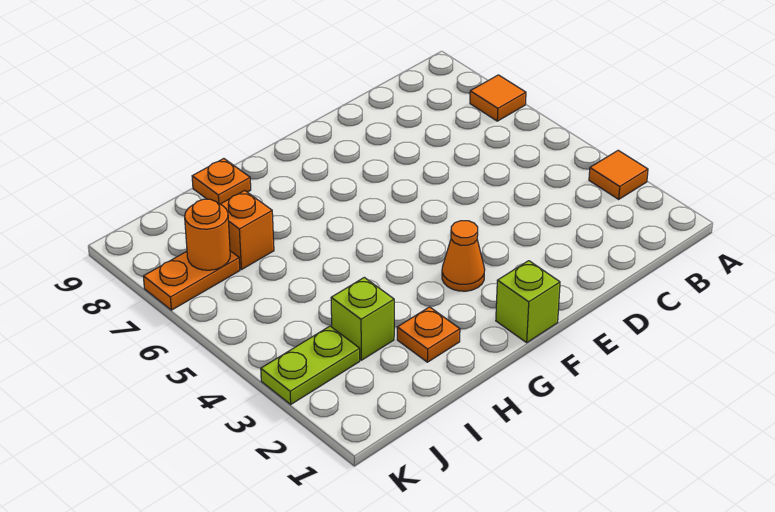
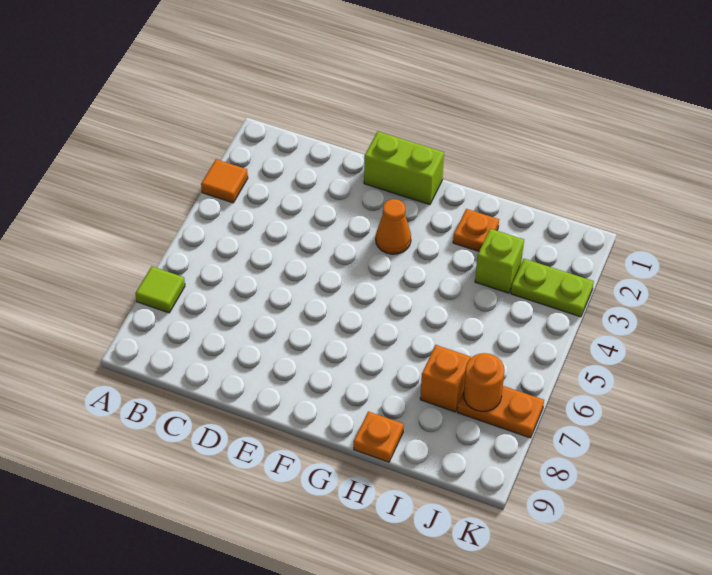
orange 1x1 tile [470,75,526,121] -> lime 1x1 tile [135,266,185,313]
lime 1x1 brick [496,261,560,343] -> lime 1x2 brick [364,132,444,205]

